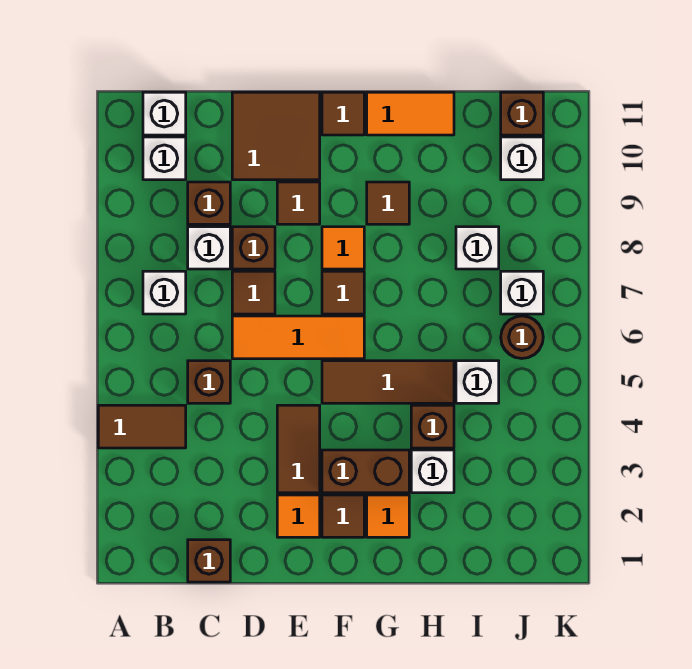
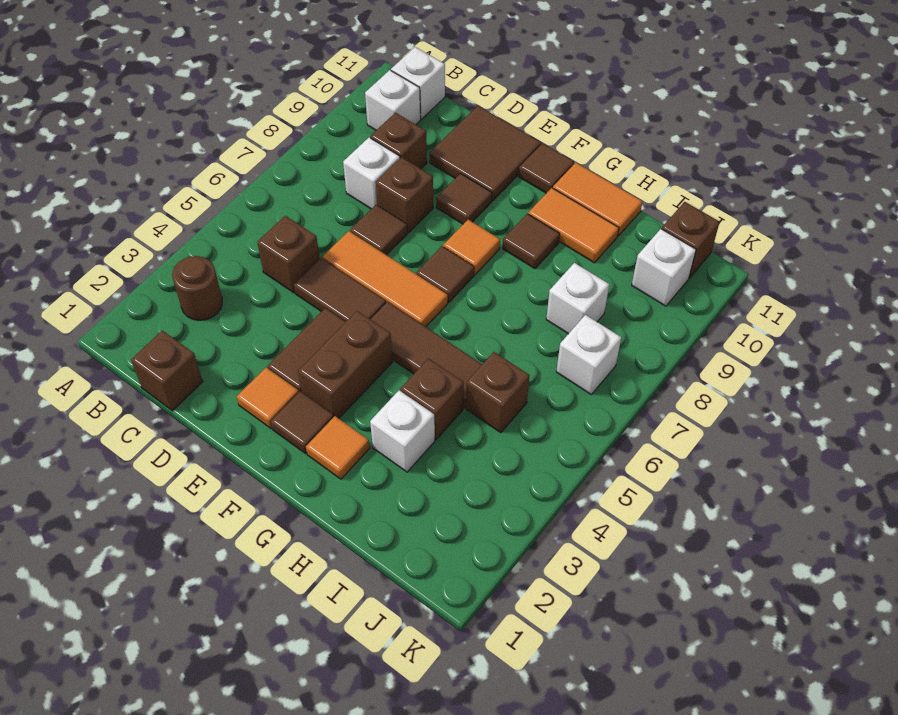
brown 1x2 tile [98,405,186,448] -> brown 1x2 tile moved to [294,258,386,322]
white 1x1 brick [143,271,186,314] -> none
brown 1x2 brick [322,450,409,493] -> brown 1x2 brick turned to [298,311,393,418]
none -> orange 1x2 tile [528,188,619,263]
white 1x1 brick [456,361,499,403] -> brown 1x1 brick [466,352,529,433]
brown 1x1 round brick [501,316,543,358] -> brown 1x1 round brick moved to [172,256,222,320]

